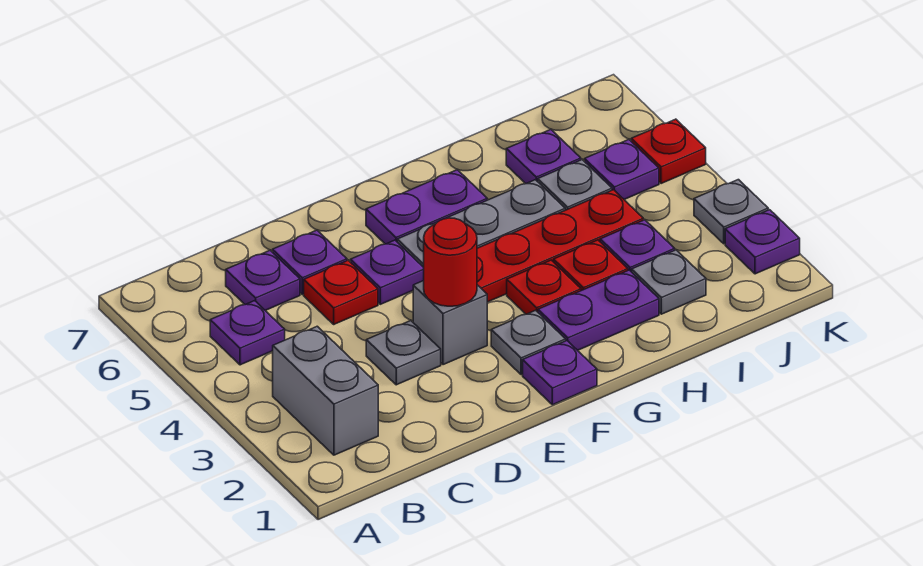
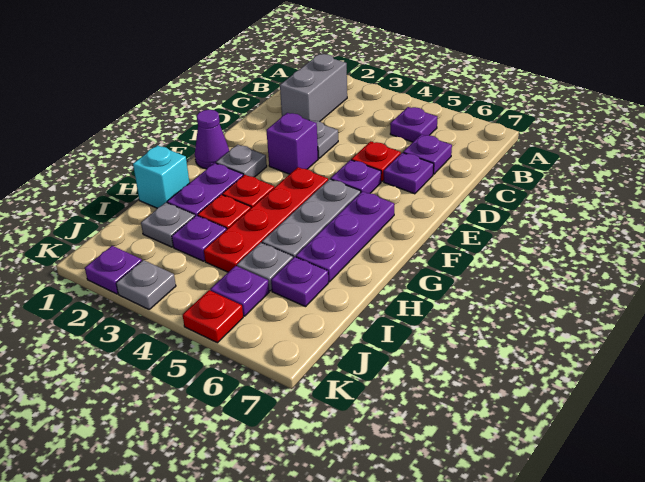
grey 1x2 brick [273,326,378,455] -> grey 1x2 brick turned to [280,54,347,122]
grey 1x1 brick [413,281,487,365] -> purple 1x1 brick [266,113,318,174]
red 1x1 round brick [424,218,477,306] -> none
purple 1x1 plate [523,341,597,405] -> purple 1x1 cone [195,110,229,169]
purple 1x2 plate [366,170,487,244] -> purple 1x3 plate [296,191,394,282]
none -> cyan 1x1 brick [133,145,189,208]

